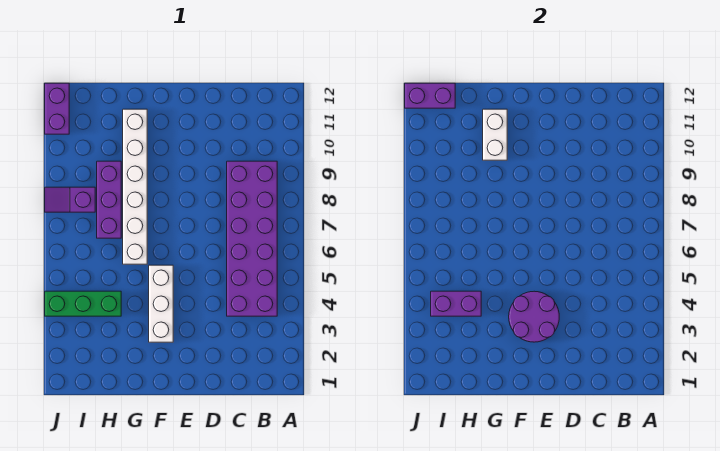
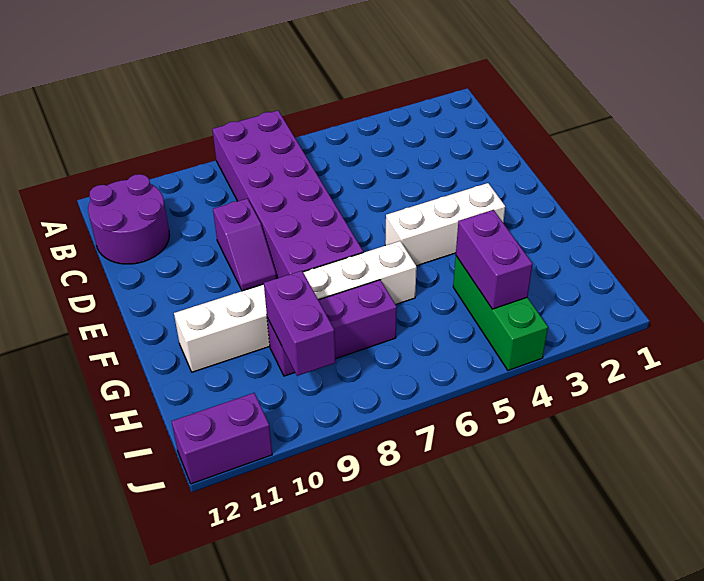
purple 2x6 brick [227,161,277,316] -> purple 2x6 brick turned to [212,111,363,278]
purple 2x2 round brick [509,291,559,342] -> purple 2x2 round brick moved to [88,174,170,264]
white 1x2 brick [483,109,507,160] -> none
purple 1x2 slope [45,187,95,212] -> purple 1x2 slope moved to [213,199,277,291]
purple 1x2 brick [405,83,455,108] -> purple 1x2 brick moved to [264,271,336,376]

